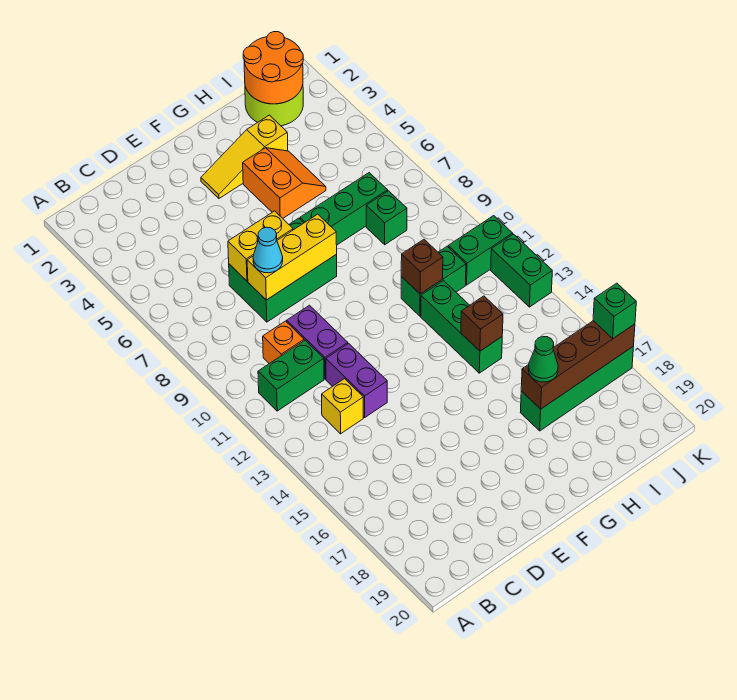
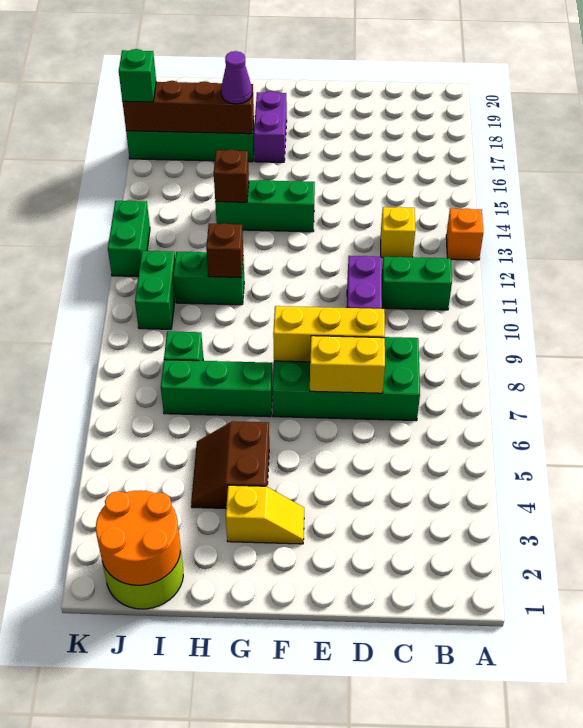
orange 1x1 brick [263,321,304,364] -> orange 1x1 brick moved to [446,208,483,260]
green 2x3 brick [229,218,337,322] -> green 2x4 brick [272,337,420,421]
cyan 1x1 cone [253,227,283,273] -> none
purple 1x2 brick [326,343,387,417] -> purple 1x2 brick moved to [254,91,287,162]
yellow 1x3 slope [201,115,288,198] -> yellow 1x2 slope [226,485,304,544]
orange 2x2 slope [243,148,326,218] -> brown 2x2 slope [191,421,269,508]
green 1x3 brick [421,281,502,373] -> green 1x3 brick turned to [215,180,315,232]
green 1x1 cone [528,336,558,382] -> purple 1x1 cone [221,51,252,104]
green 1x2 brick [448,216,513,285] -> green 1x2 brick turned to [135,251,175,329]

